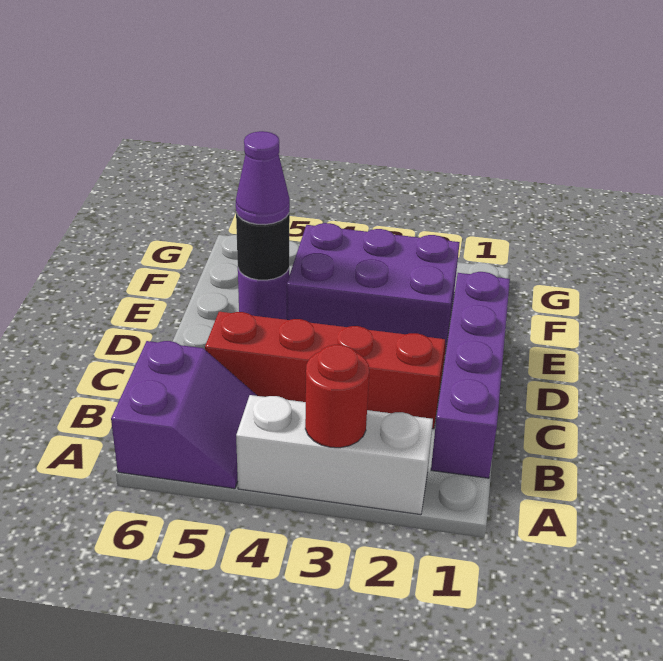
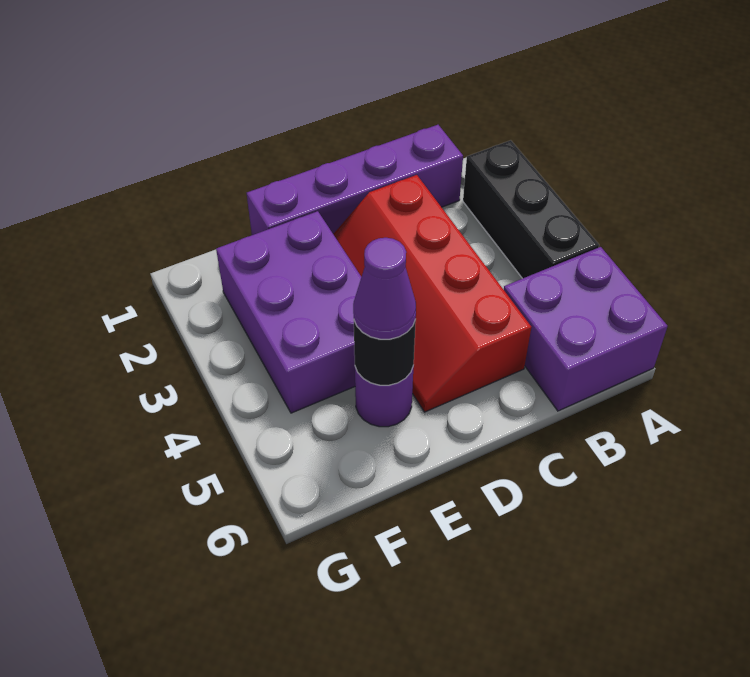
white 1x3 brick [236,395,433,515] -> black 1x3 brick [463,140,599,279]
red 1x1 round brick [305,345,369,448] -> none
purple 2x2 slope [111,341,257,489] -> purple 2x2 brick [504,247,668,411]

